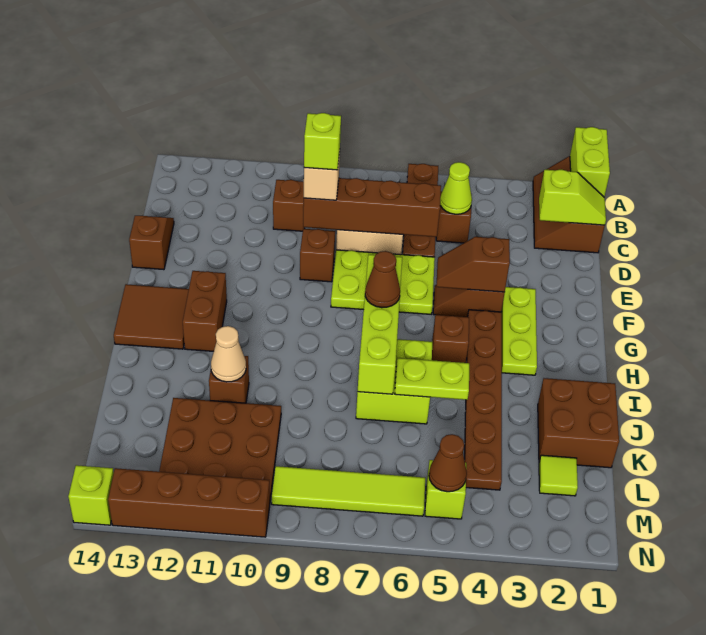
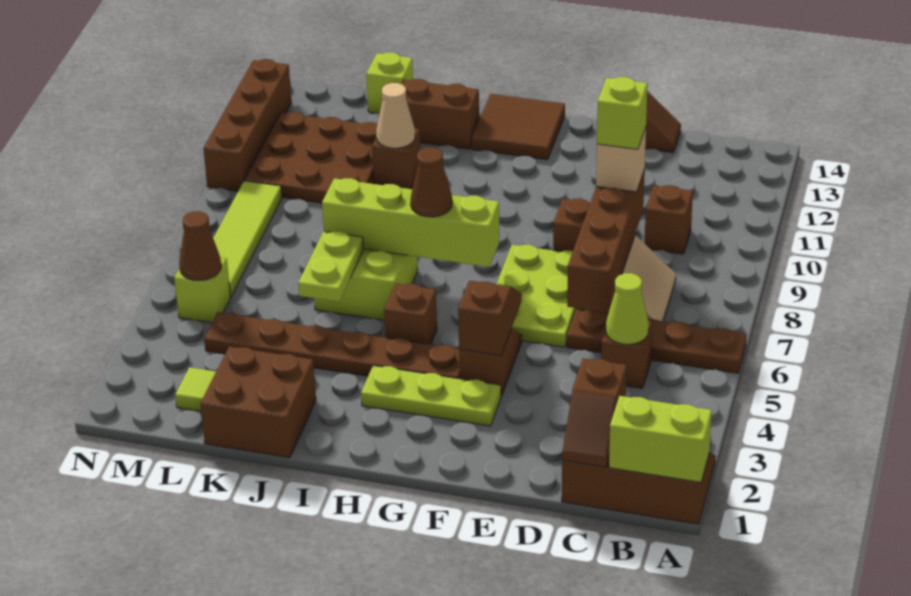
lime 1x2 slope [539,170,606,225] -> brown 1x2 slope [562,359,627,467]
brown 1x2 brick [183,271,227,351] -> brown 1x2 brick moved to [402,79,479,149]
lime 1x1 brick [68,465,114,525] -> lime 1x1 brick moved to [366,52,413,113]

